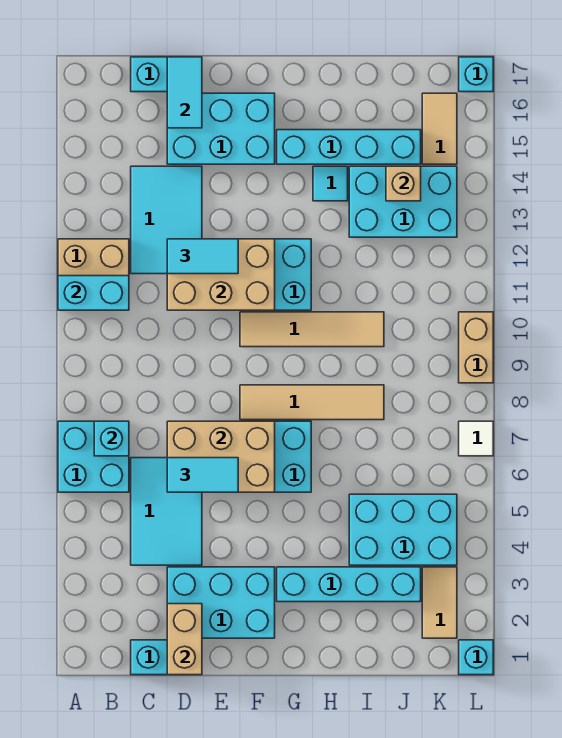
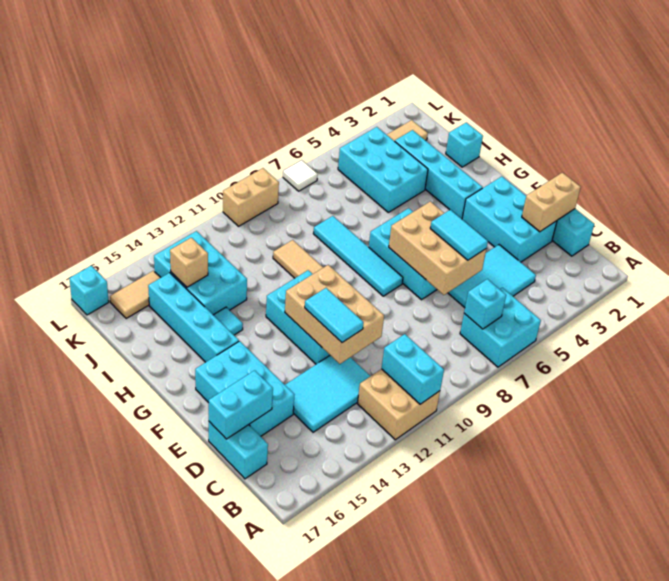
cyan 1x2 tile [167,57,202,128] -> cyan 1x2 brick [209,370,273,439]
tan 1x4 tile [240,385,384,420] -> cyan 1x4 tile [313,216,403,296]
cyan 1x1 brick [459,640,493,675] -> cyan 1x1 brick moved to [446,123,483,167]

